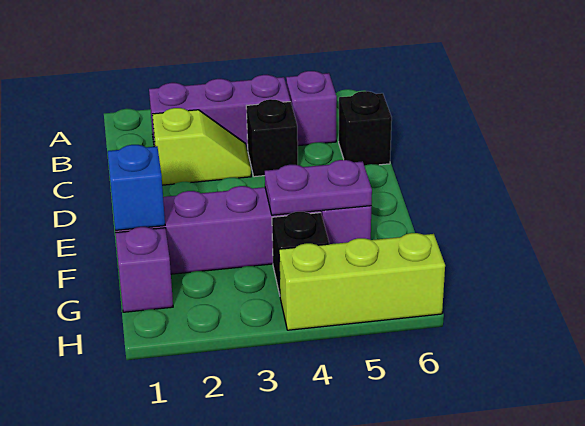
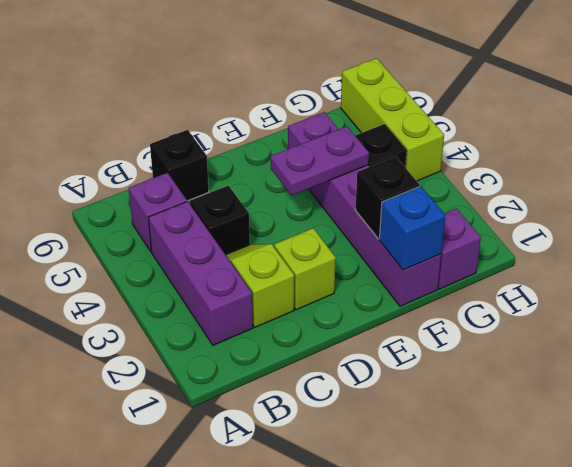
none -> lime 1x1 brick [274,228,336,310]
none -> black 1x1 brick [355,156,420,239]
purple 1x2 plate [265,160,372,215] -> purple 1x2 plate turned to [270,126,369,196]

